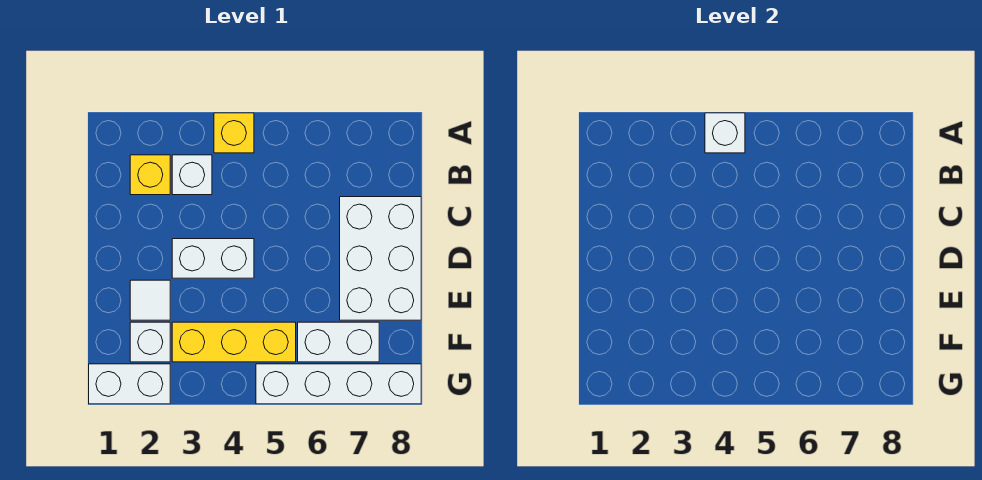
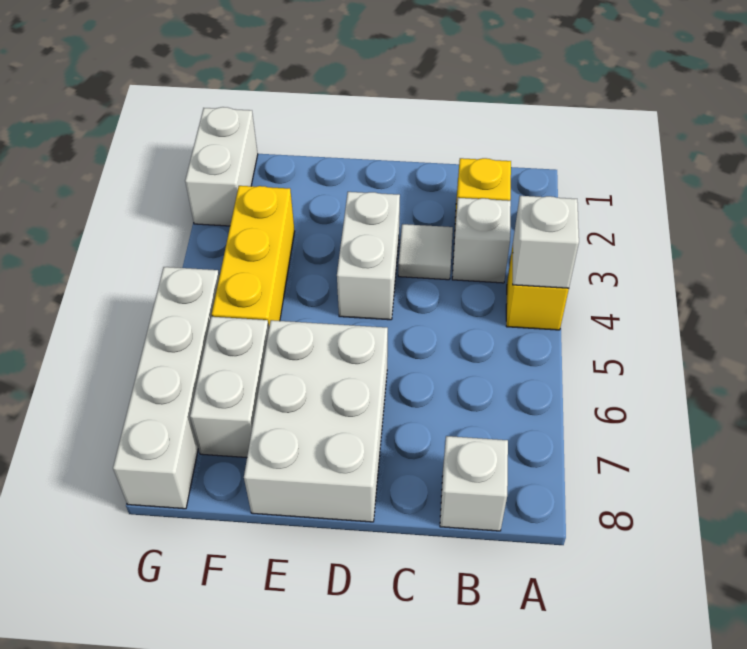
white 2x3 brick [340,197,421,320] -> white 2x3 brick turned to [244,320,388,522]
white 1x1 tile [130,280,170,320] -> white 1x1 tile moved to [398,224,453,280]
white 1x1 brick [130,322,170,362] -> white 1x1 brick moved to [440,436,508,531]

